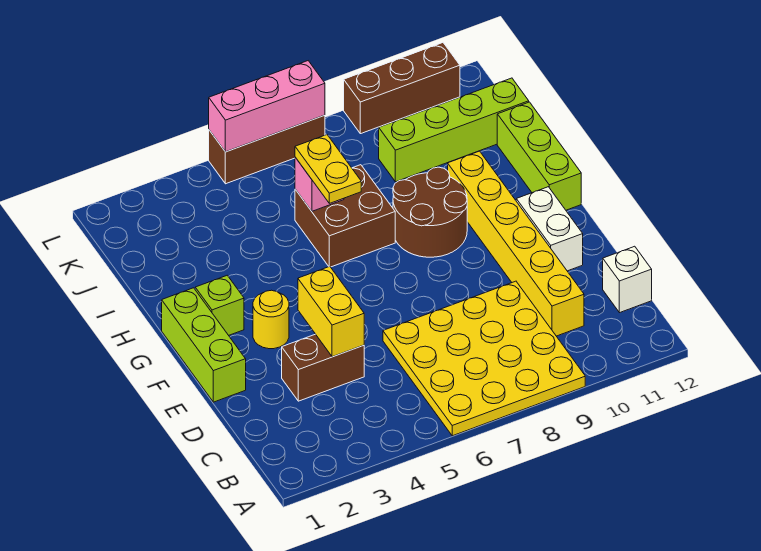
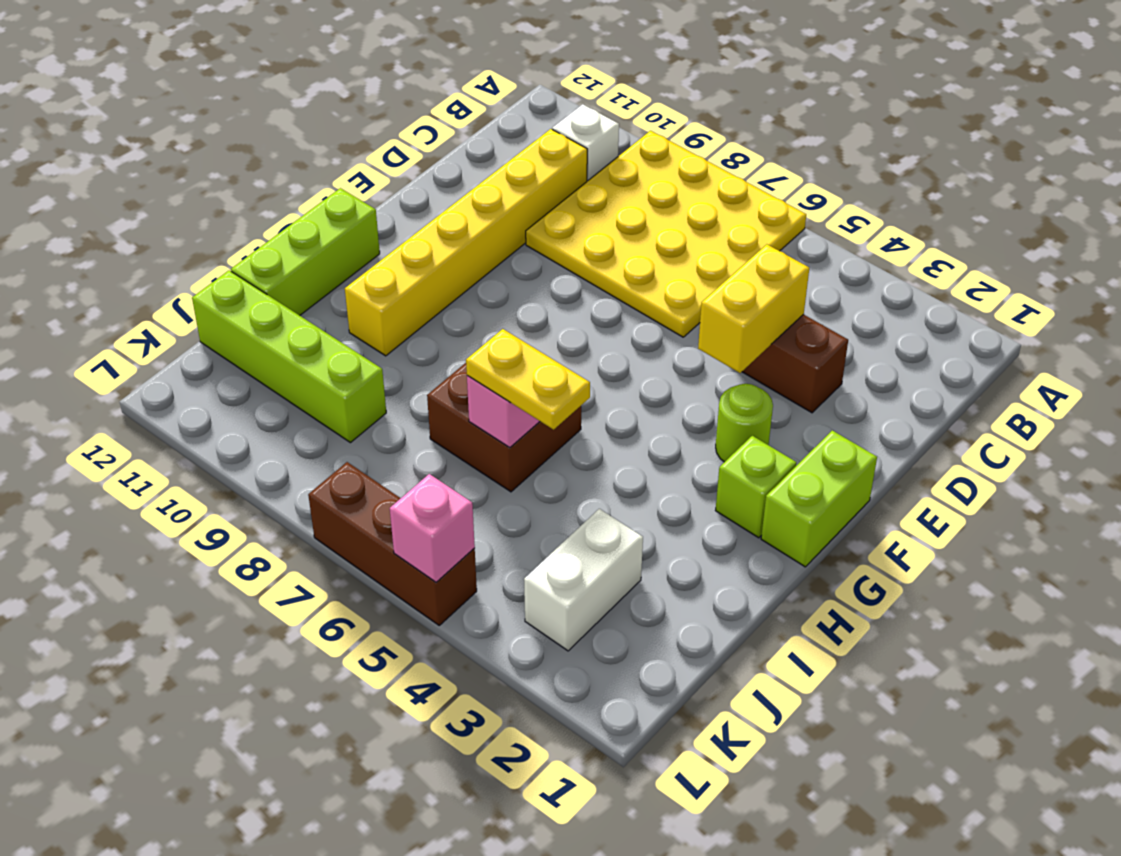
white 1x1 brick [603,246,652,313] -> white 1x1 brick moved to [552,104,619,181]
lime 1x3 brick [162,288,246,402] -> lime 1x2 brick [761,430,877,567]
white 1x2 brick [516,187,583,271] -> white 1x2 brick moved to [524,509,643,651]
yellow 1x1 round brick [253,290,289,349] -> lime 1x1 round brick [716,384,773,462]
brown 2x2 round brick [393,167,467,257] -> none
yellow 1x2 plate [295,135,361,203] -> yellow 1x2 plate turned to [466,329,590,430]
pink 1x3 brick [209,61,325,152] -> pink 1x1 brick [390,474,475,582]
brown 1x3 brick [344,43,460,134] -> none

